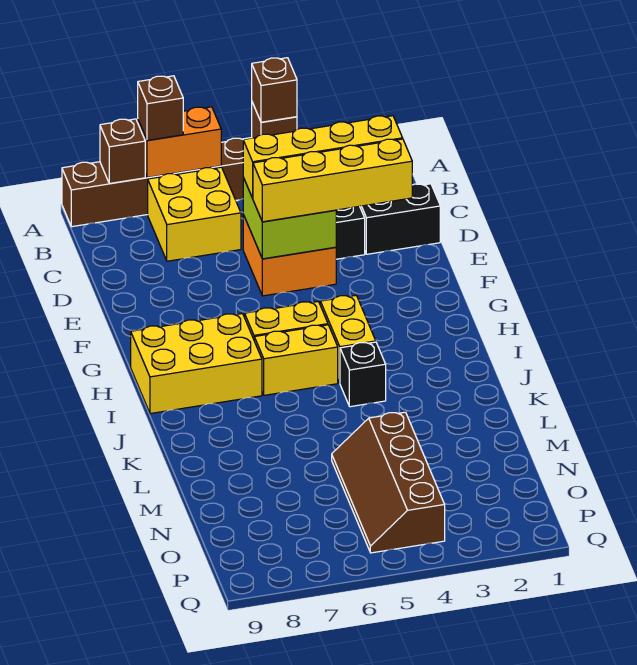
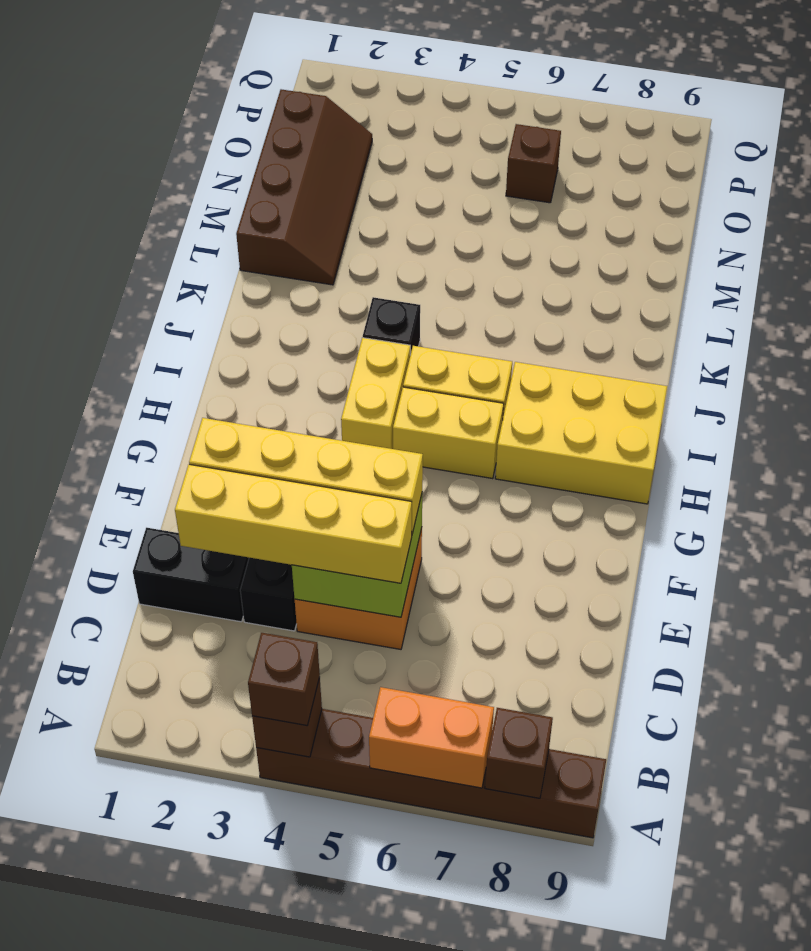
brown 1x1 brick [138,76,183,140] -> brown 1x1 brick moved to [506,124,561,203]
yellow 2x2 brick [148,167,241,261] -> none
brown 2x4 slope [332,412,445,553] -> brown 2x4 slope moved to [236,89,372,285]

